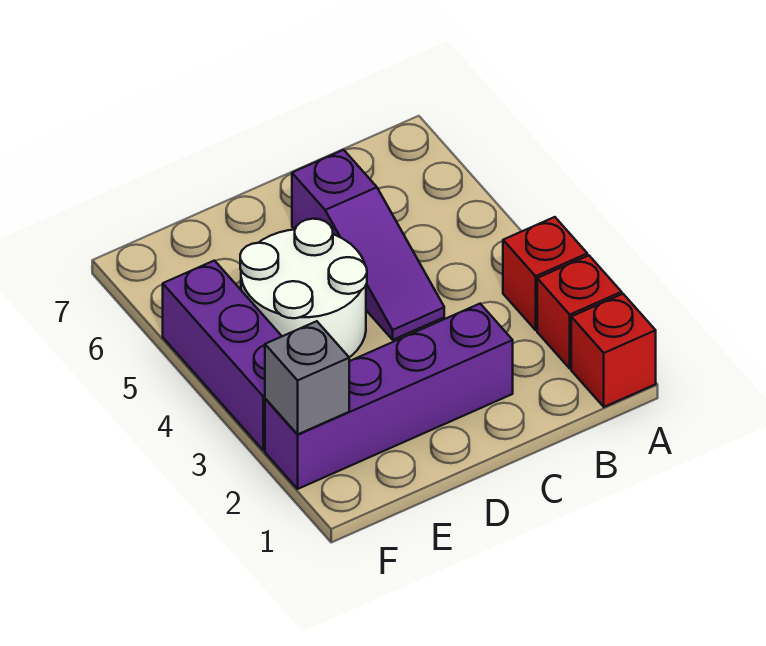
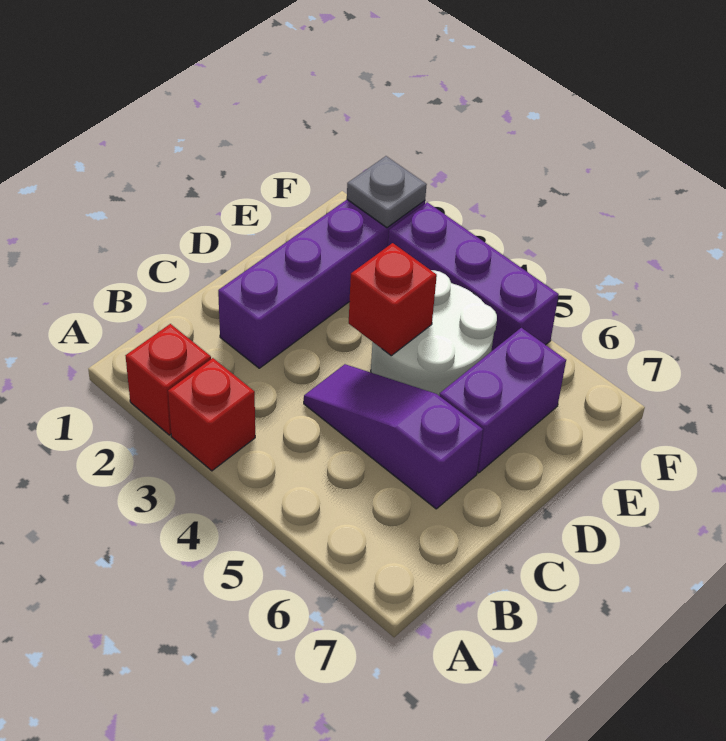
red 1x1 brick [571,294,656,407] -> red 1x1 brick moved to [349,243,437,356]
none -> purple 1x2 brick [440,328,566,473]
grey 1x1 brick [265,321,349,435] -> grey 1x1 plate [347,156,427,228]

